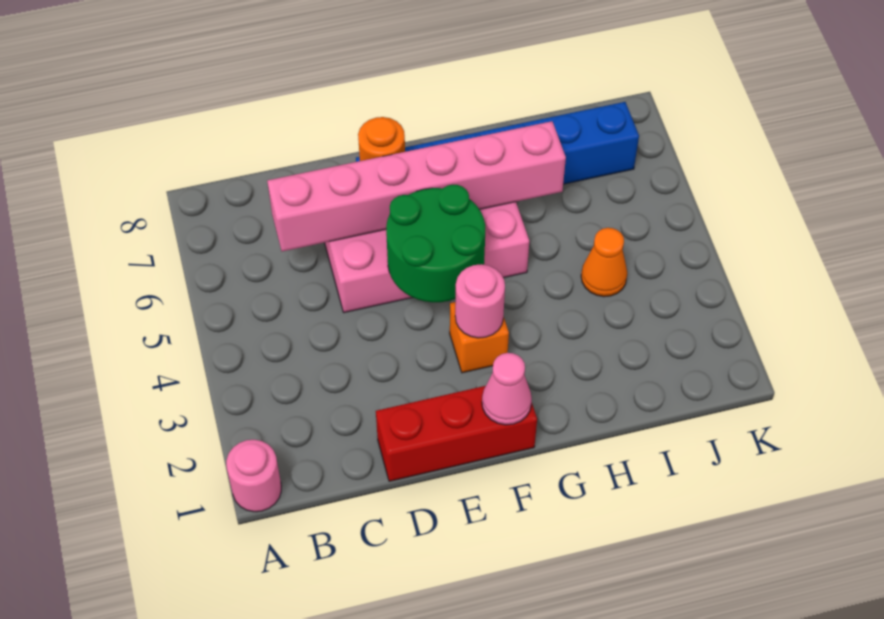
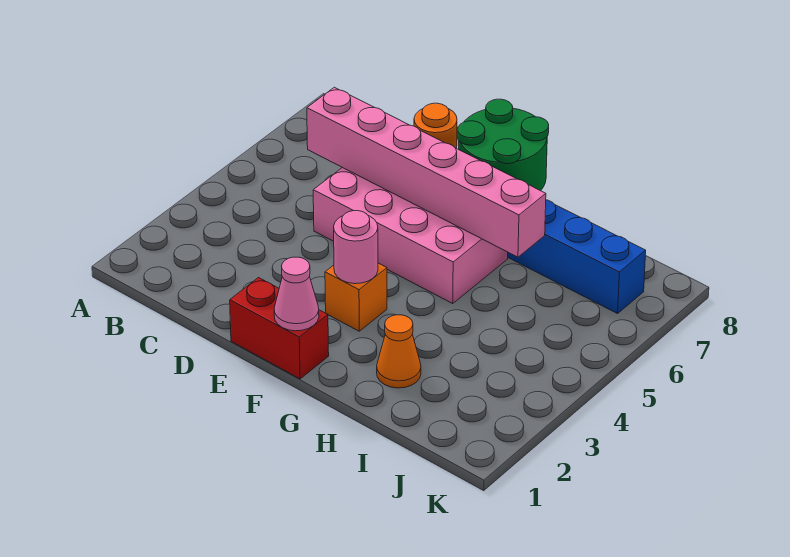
pink 1x1 round brick [226,440,281,512] -> none
red 1x3 brick [376,386,537,481] -> red 1x2 brick [230,278,329,379]
green 2x2 round brick [386,185,485,302] -> green 2x2 round brick moved to [458,99,549,191]
orange 1x1 cone [581,228,627,297] -> orange 1x1 cone moved to [377,315,421,388]

